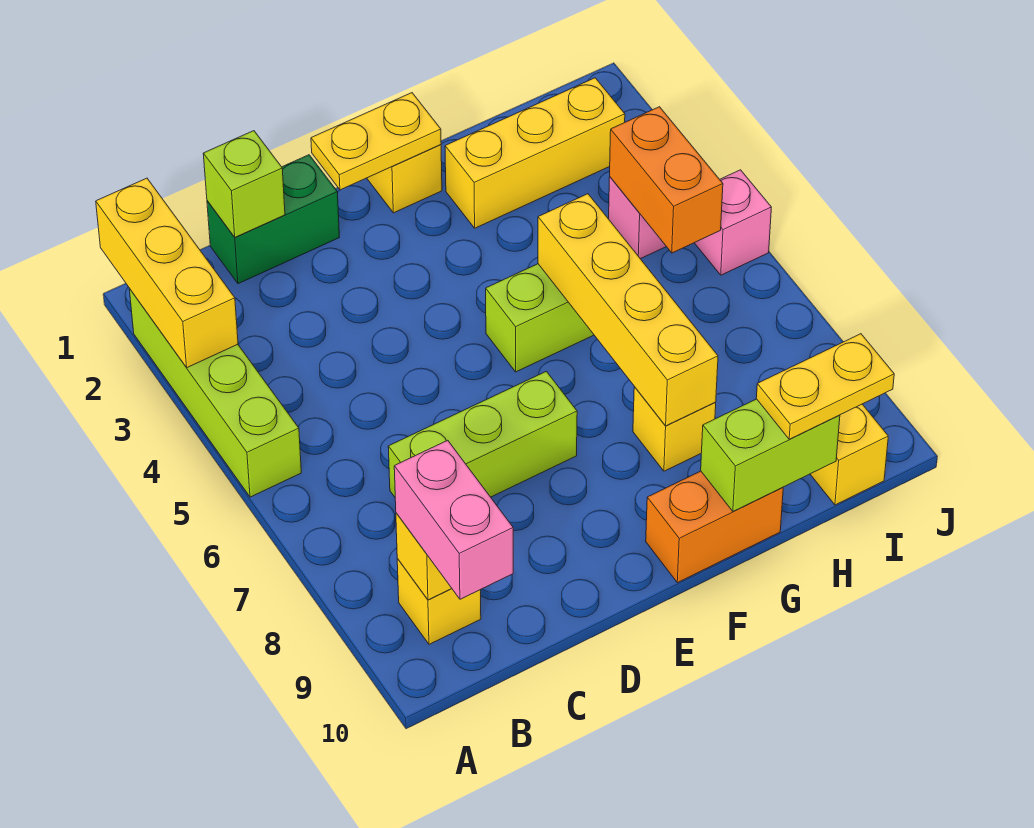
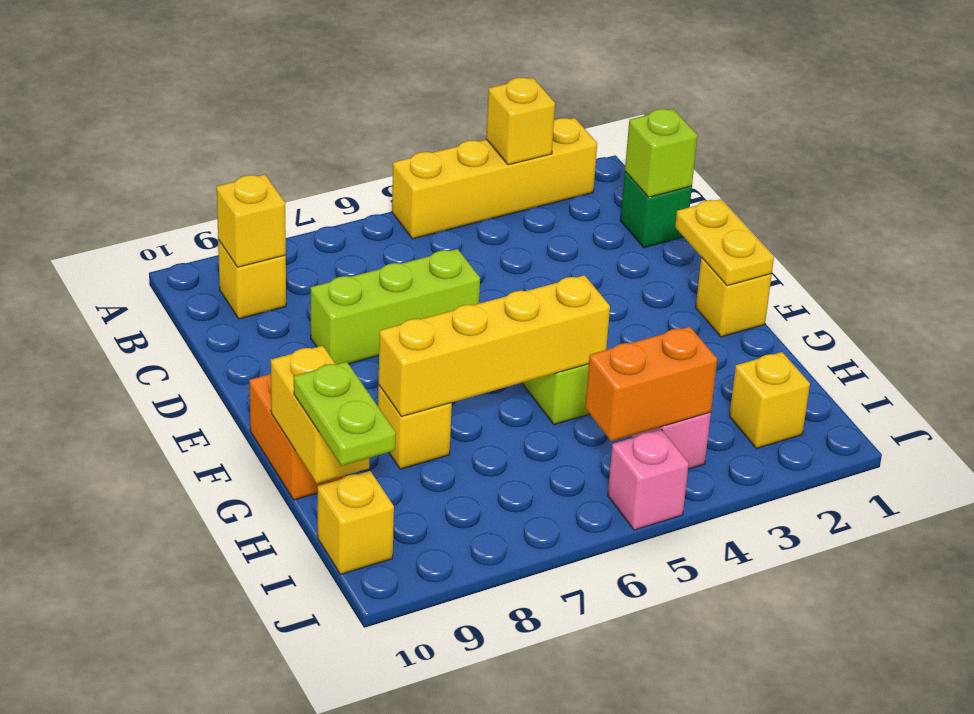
yellow 1x3 brick [96,178,238,368] -> yellow 1x1 brick [486,78,555,165]
lime 1x4 brick [129,289,301,497] -> yellow 1x4 brick [392,118,597,239]
pink 1x2 brick [394,440,513,599] -> none
green 1x2 brick [207,155,339,284] -> green 1x1 brick [620,171,692,248]
lime 1x3 brick [388,371,577,497] -> lime 1x3 brick turned to [311,249,480,365]
yellow 1x3 brick [445,78,625,228] -> yellow 1x1 brick [729,352,810,449]
lime 1x2 brick [701,399,840,511] -> yellow 1x2 brick [271,346,369,483]
yellow 1x2 plate [756,334,894,439] -> lime 1x2 plate [294,362,396,466]

